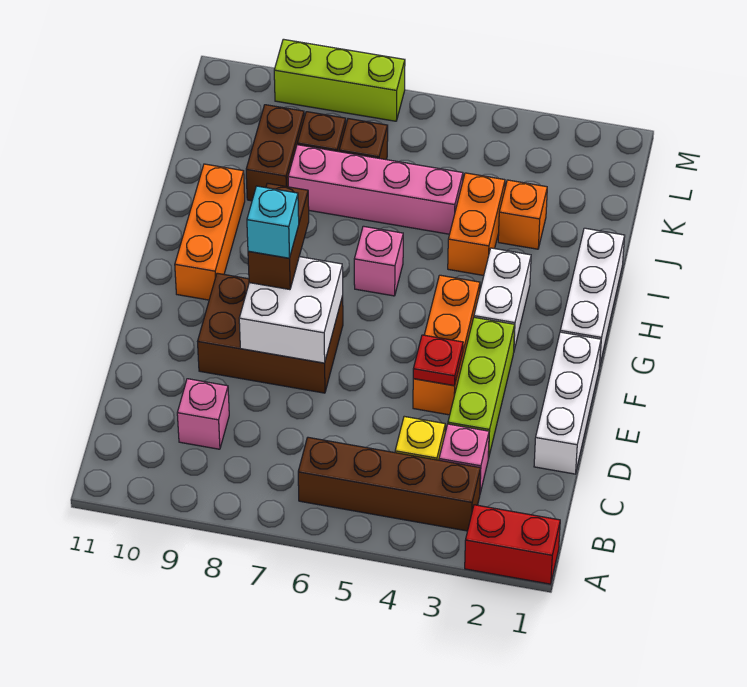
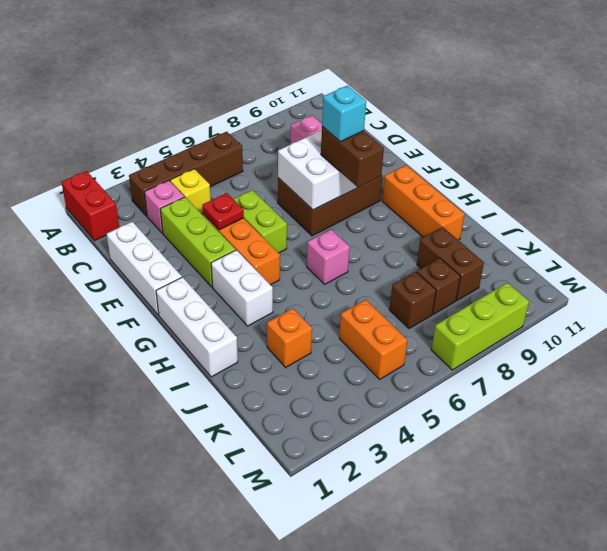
red 1x2 brick [465,505,560,584] -> red 1x2 brick turned to [61,171,119,241]
none -> lime 1x2 brick [234,190,287,253]
orange 1x2 brick [448,173,505,275] -> orange 1x2 brick moved to [339,300,408,379]
pink 1x4 brick [288,145,463,234] -> none

